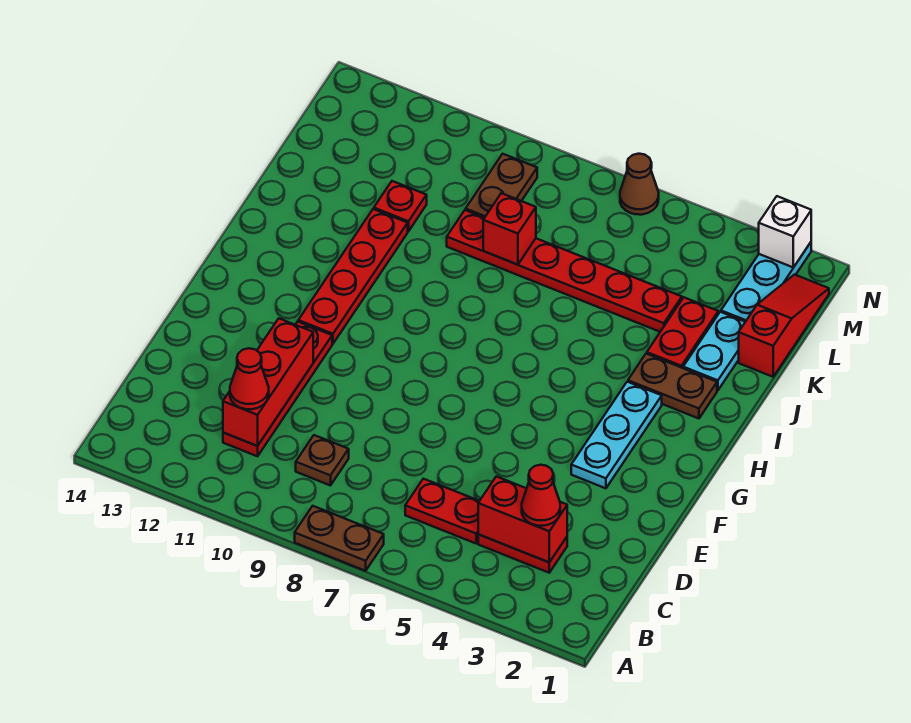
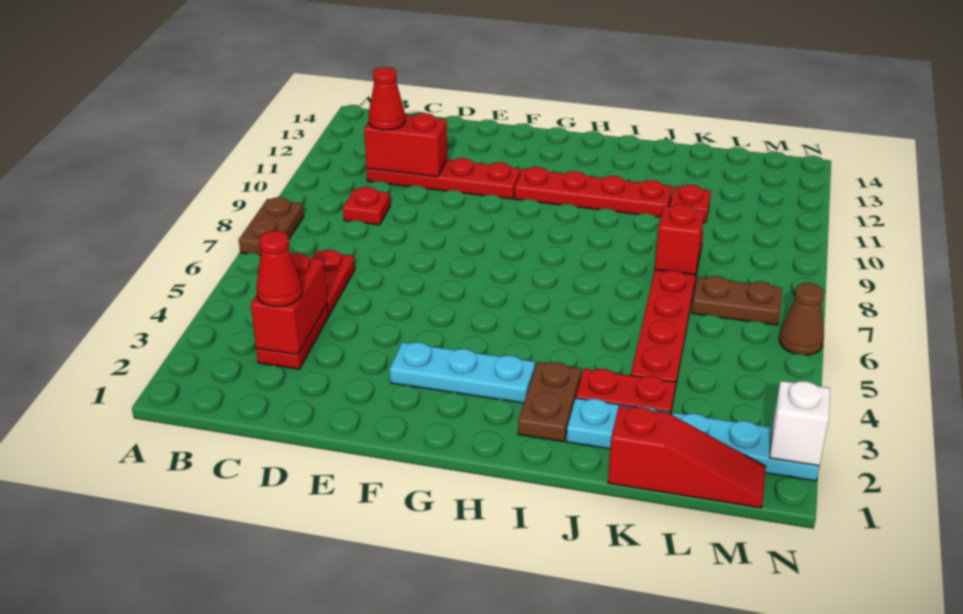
brown 1x1 plate [296,435,349,486] -> red 1x1 plate [343,187,391,225]
red 1x3 brick [223,318,313,446] -> red 1x2 brick [364,113,447,177]
brown 1x2 plate [466,154,537,218] -> brown 1x2 plate moved to [692,276,782,325]

